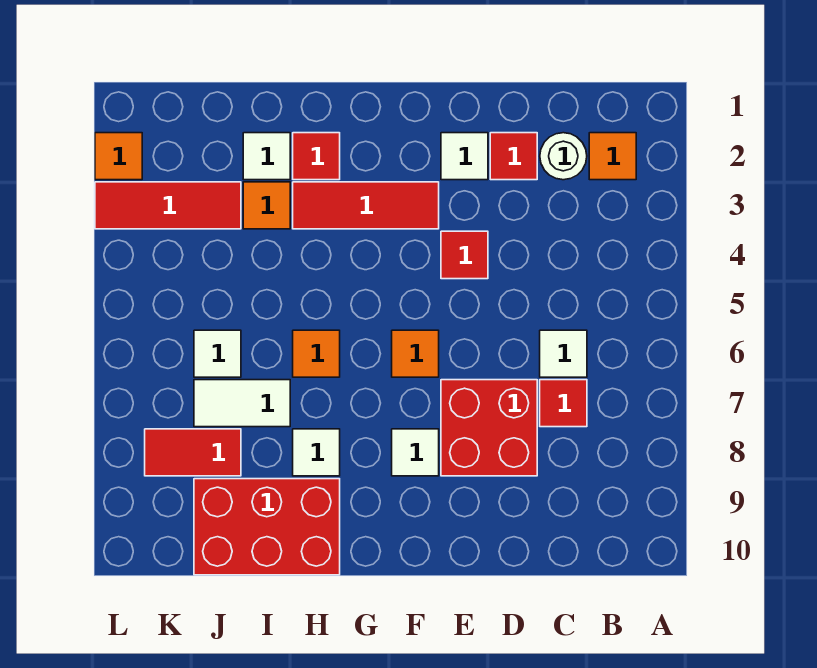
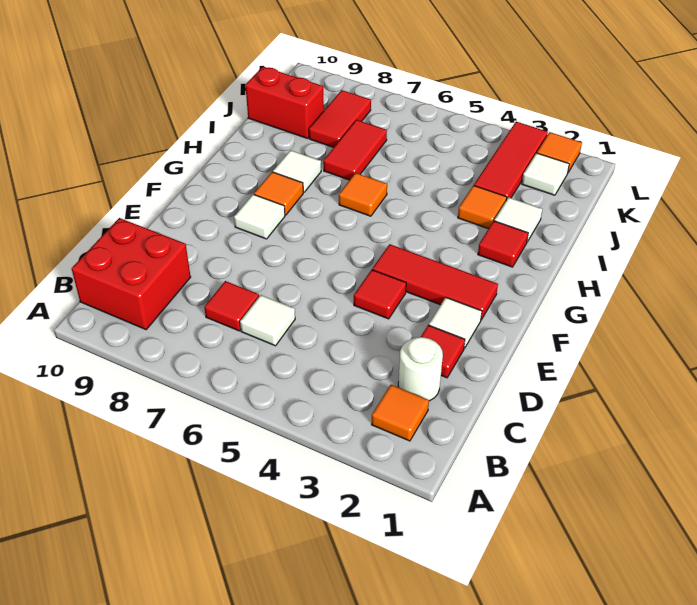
red 2x2 brick [441,380,537,476] -> red 2x2 brick moved to [72,218,191,330]
red 1x3 tile [293,182,439,229] -> red 1x3 tile turned to [372,244,498,320]
orange 1x1 tile [392,330,439,377] -> orange 1x1 tile moved to [254,172,303,215]
red 2x3 brick [194,479,340,575] -> red 1x2 brick [245,67,324,138]
white 1x2 tile [194,380,290,427] -> red 1x2 tile [323,120,387,180]
white 1x1 tile [194,330,241,377] -> white 1x1 tile moved to [522,153,569,195]

